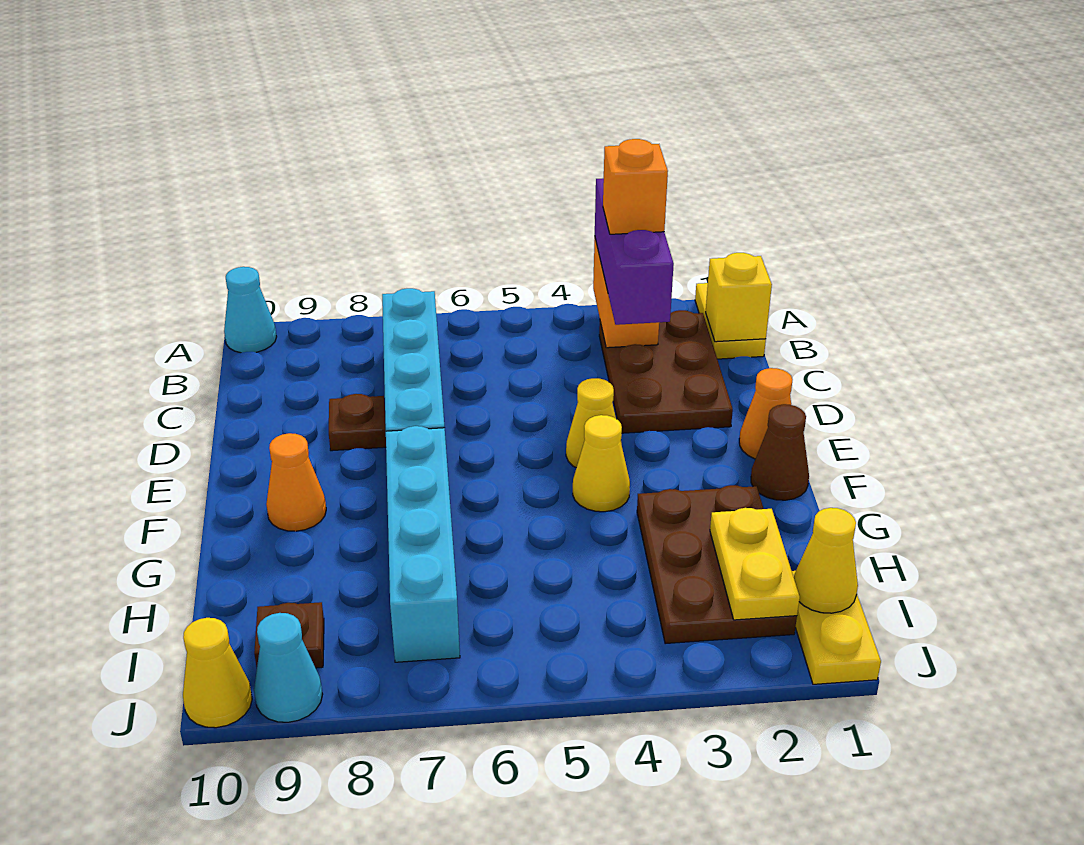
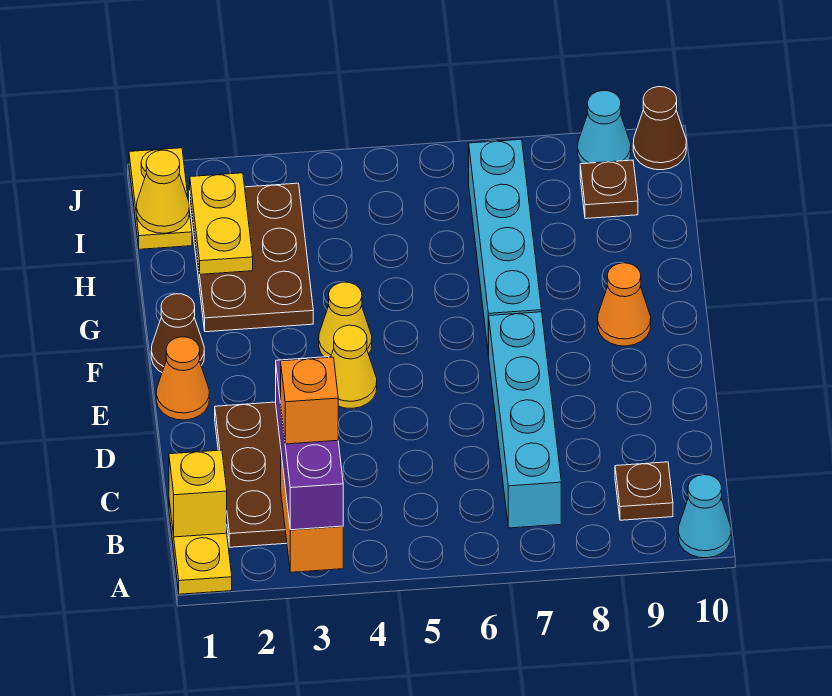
brown 1x1 plate [329,394,386,451] -> brown 1x1 plate moved to [615,462,673,520]
yellow 1x1 cone [183,618,252,728] -> brown 1x1 cone [633,87,686,170]

